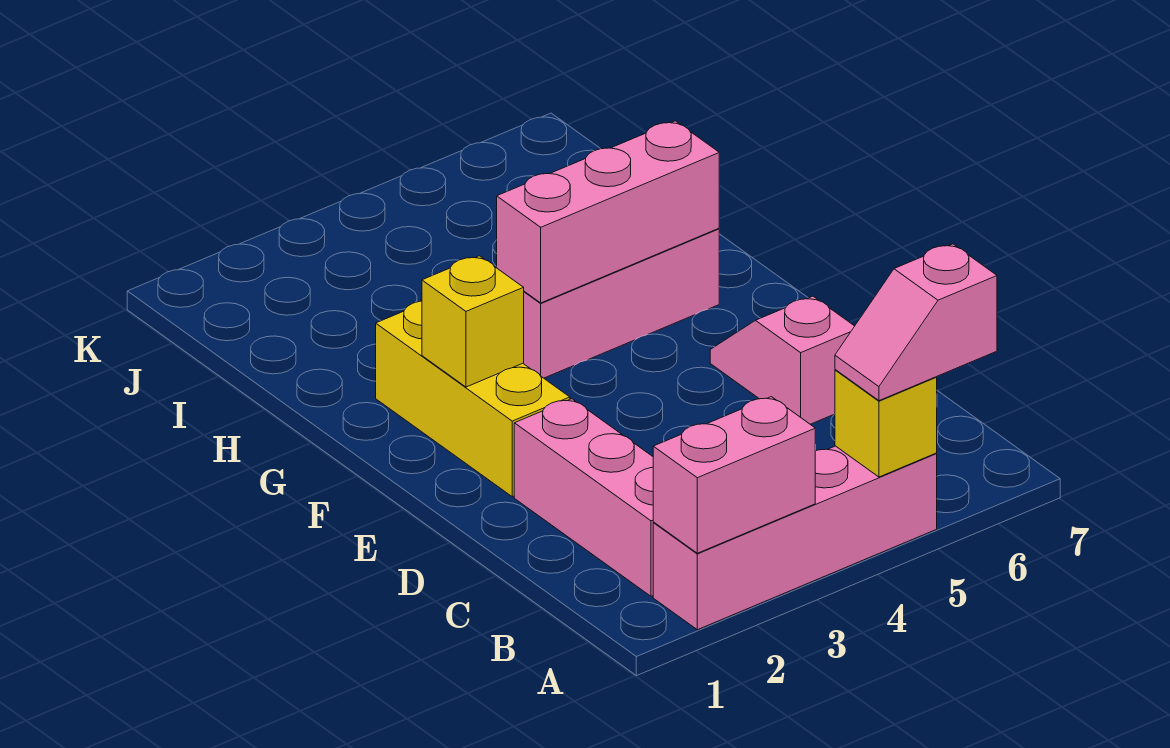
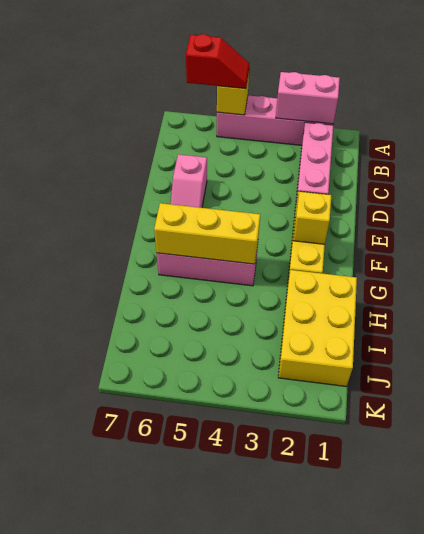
pink 1x2 slope [835,244,997,401] -> red 1x2 slope [186,34,249,89]
pink 1x3 brick [497,121,719,303] -> yellow 1x3 brick [154,203,260,264]
none -> yellow 2x3 brick [278,270,357,386]

